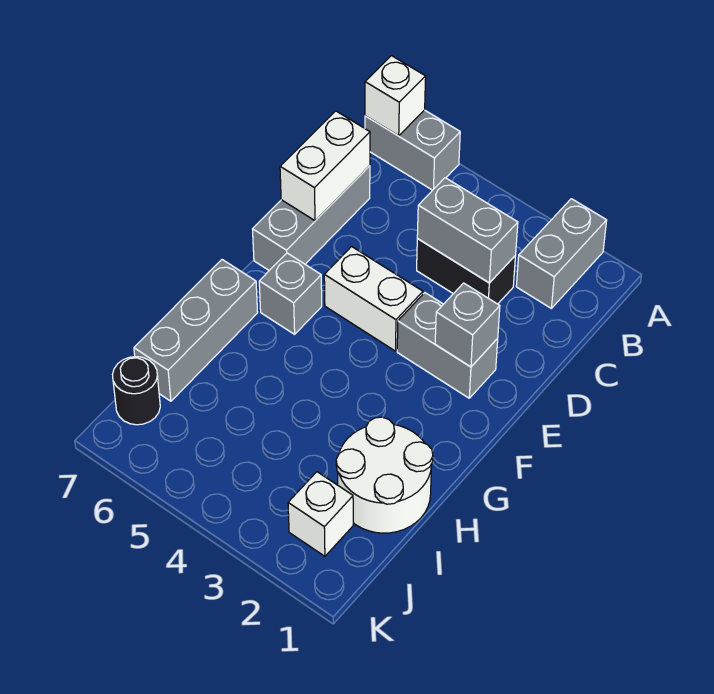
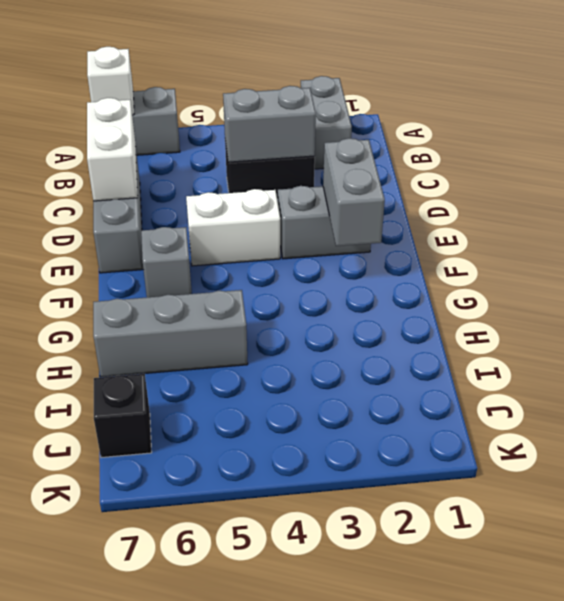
grey 1x1 brick [435,283,500,367] -> grey 1x2 brick [323,138,385,246]
grey 1x3 brick [134,260,258,401] -> grey 1x3 brick turned to [93,290,248,377]
white 2x2 round brick [336,417,433,533] -> none
white 1x1 brick [288,472,353,556] -> none
black 1x1 round brick [113,357,160,425] -> black 1x1 brick [94,374,152,458]

